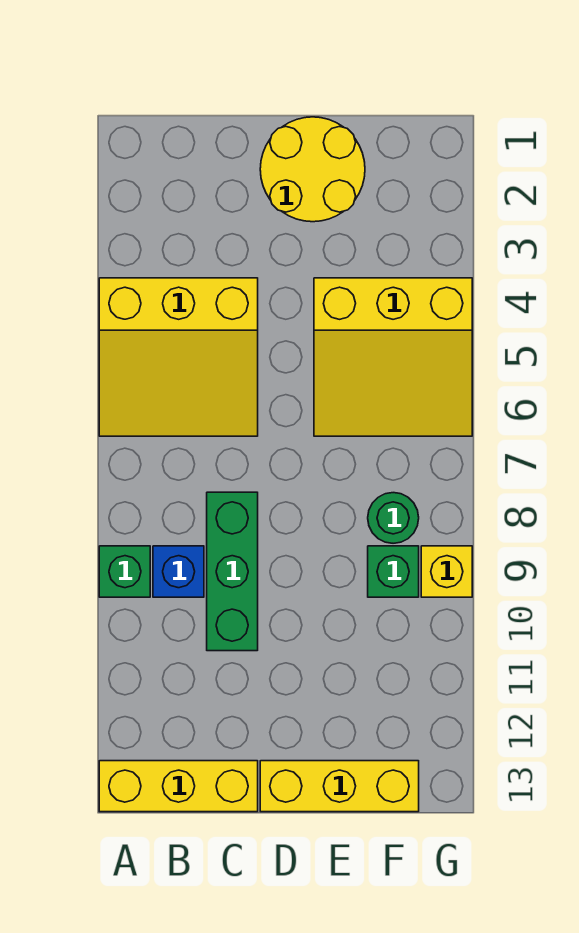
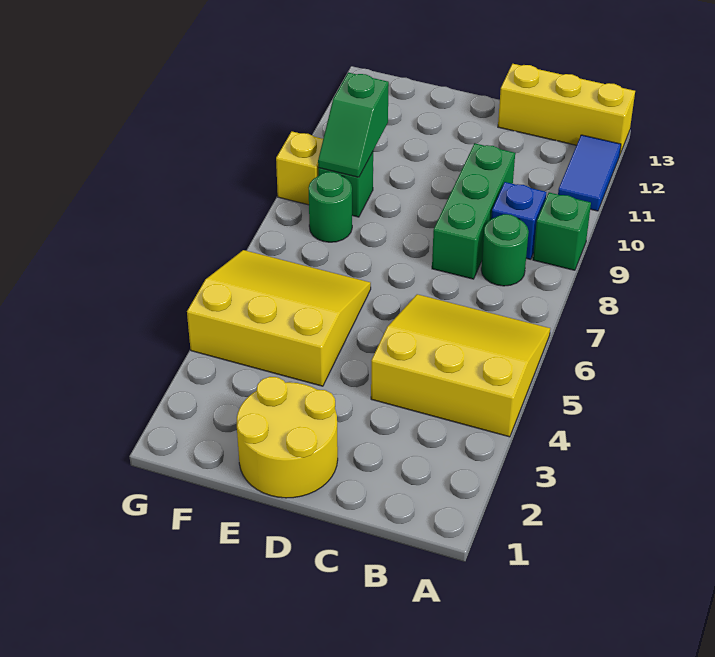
none -> blue 1x2 tile [558,135,621,211]
none -> green 1x1 round brick [481,214,529,286]
yellow 1x3 brick [260,761,419,812] -> none
none -> green 1x2 slope [318,73,389,177]

